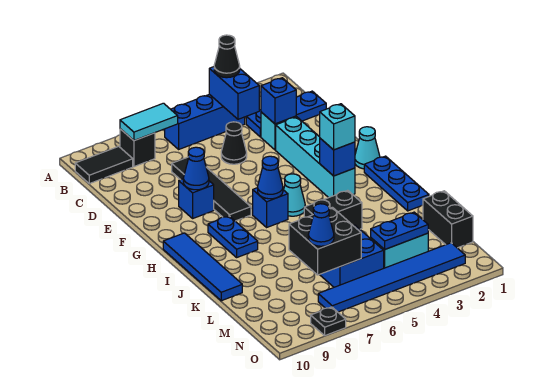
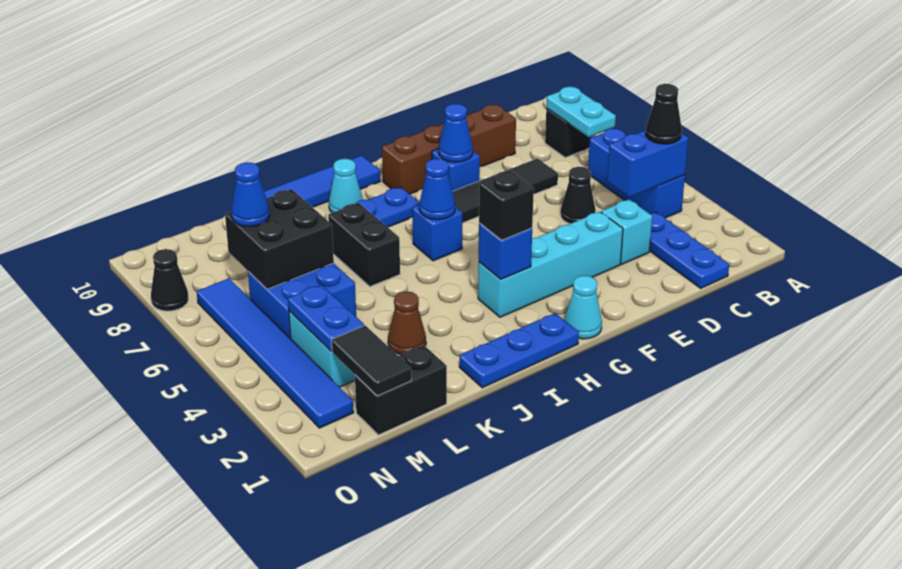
cyan 1x2 tile [120,103,178,141] -> cyan 1x2 plate [546,87,616,137]
black 1x2 tile [75,146,133,184] -> black 1x2 tile moved to [331,326,411,396]
blue 1x1 brick [261,78,296,124] -> none
none -> brown 1x4 brick [382,104,516,194]
cyan 1x1 brick [320,104,355,150] -> black 1x1 brick [479,171,534,240]
cyan 1x1 cone [284,174,305,216] -> cyan 1x1 cone moved to [329,159,363,213]
black 1x2 brick [304,190,362,229] -> black 1x2 brick moved to [328,203,400,287]
none -> brown 1x1 cone [388,291,426,355]
black 1x1 plate [311,307,346,336] -> black 1x1 cone [151,249,188,311]

